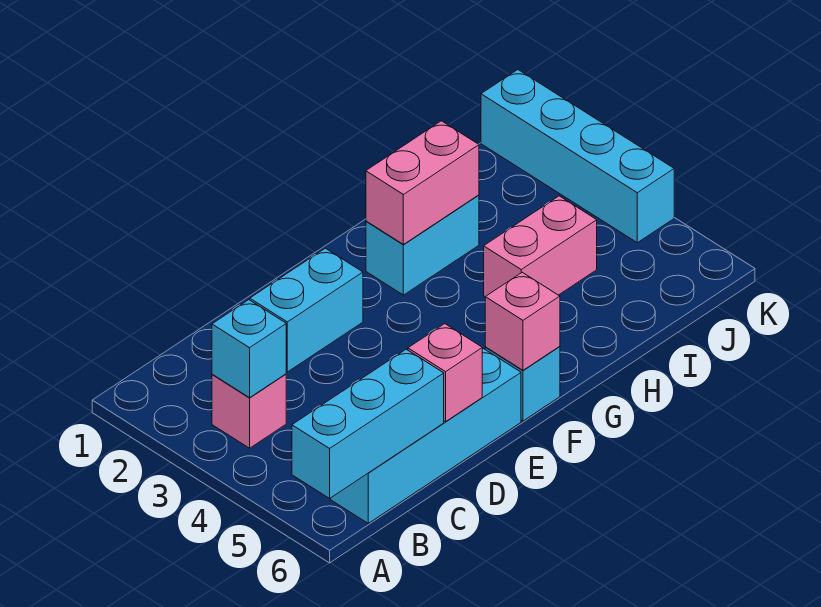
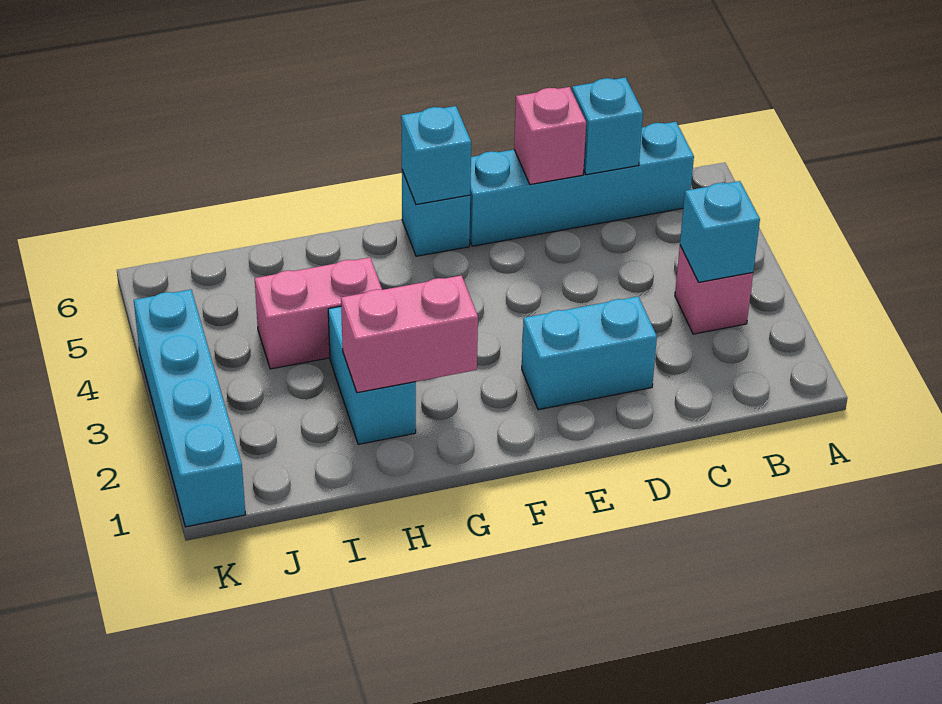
cyan 1x3 brick [292,349,444,498] -> cyan 1x1 brick [572,77,643,175]
pink 1x1 brick [485,272,560,370] -> cyan 1x1 brick [401,106,471,205]
cyan 1x2 brick [366,195,479,295] -> cyan 1x2 brick turned to [328,306,416,444]

